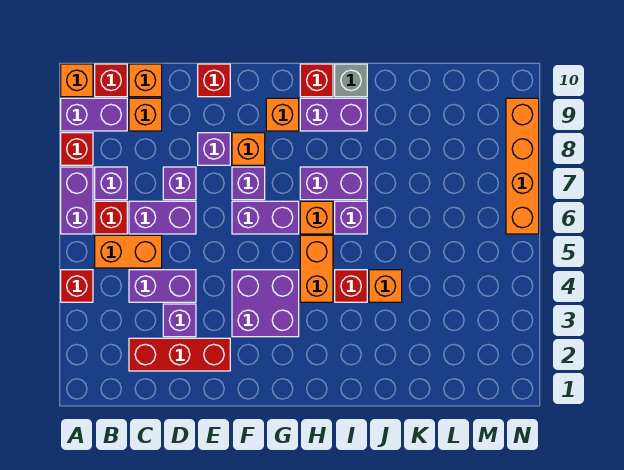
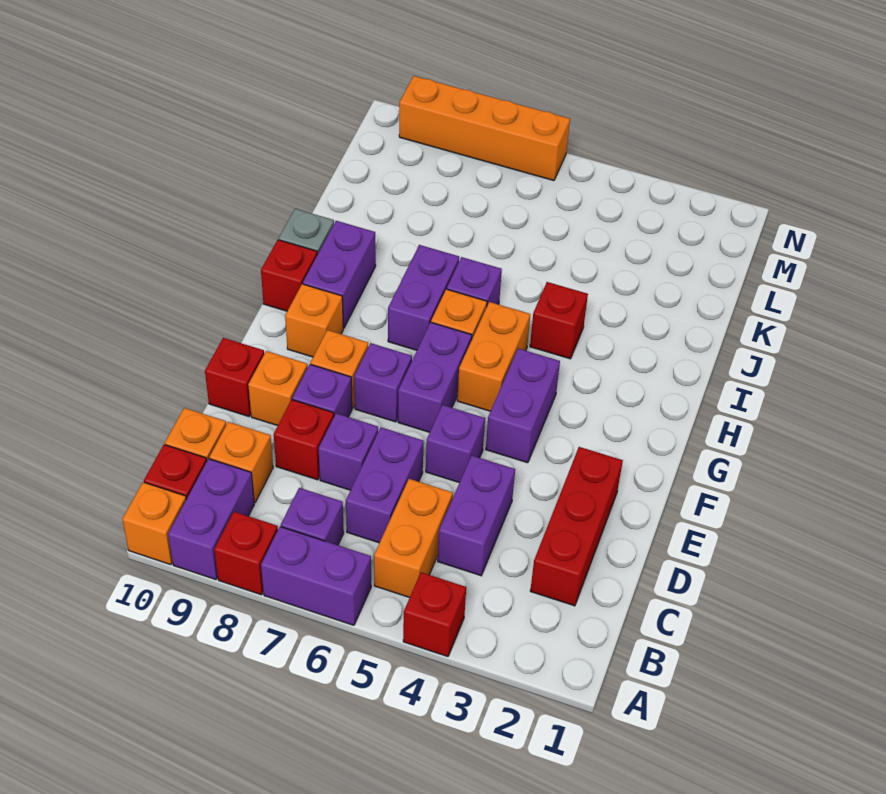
red 1x1 brick [95,201,127,234] -> red 1x1 brick moved to [274,400,334,480]
purple 1x1 brick [163,304,196,337] -> purple 1x1 brick moved to [426,405,485,483]
purple 2x2 brick [232,270,299,337] -> purple 1x2 brick [486,349,560,463]
orange 1x2 brick [300,235,333,302] -> orange 1x2 brick turned to [457,302,530,411]
orange 1x1 brick [369,270,402,302] -> orange 1x1 brick moved to [248,351,308,426]

